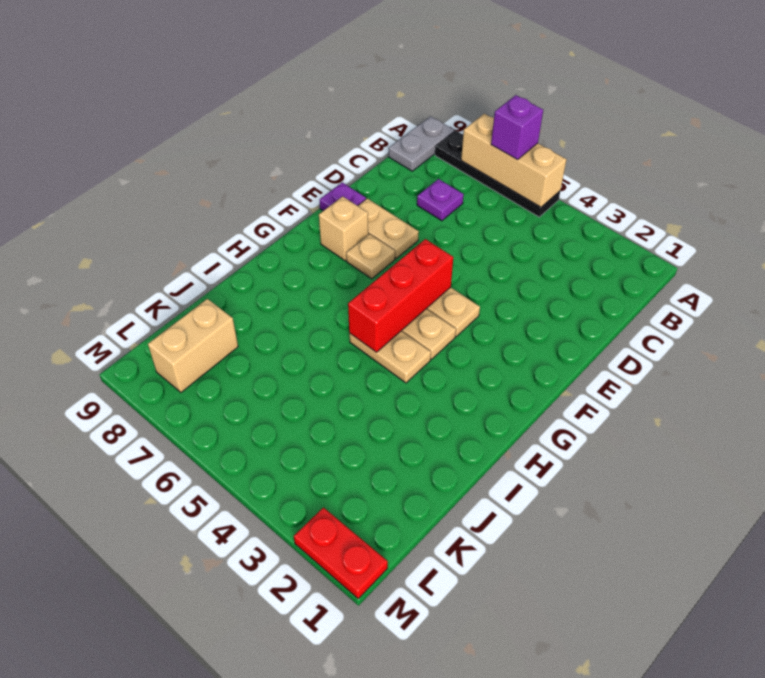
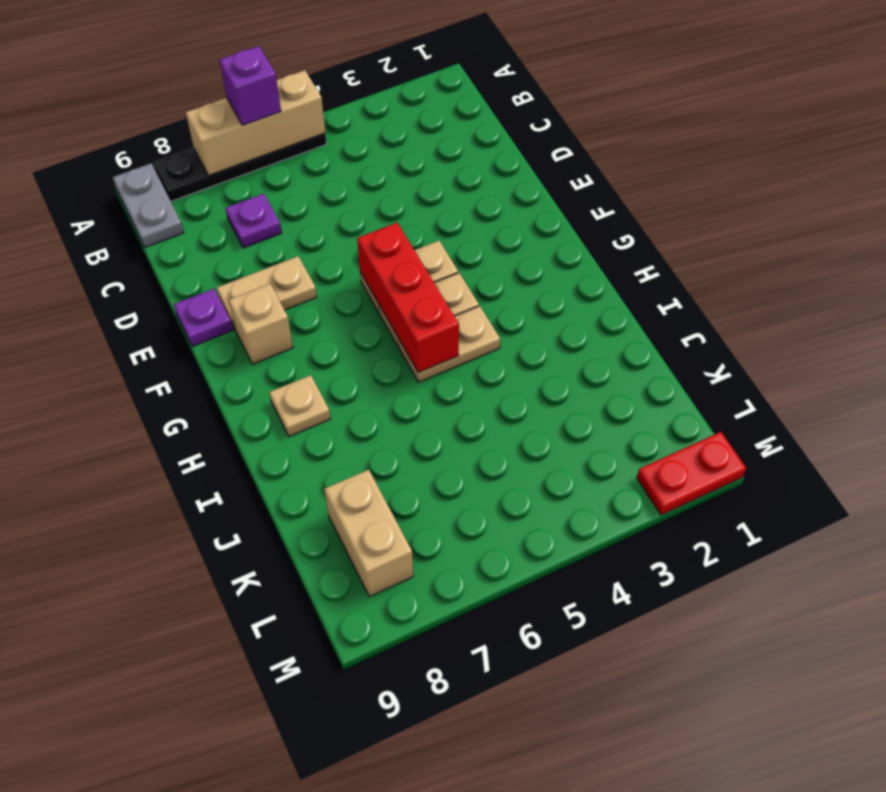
tan 1x1 plate [346,234,395,279] -> tan 1x1 plate moved to [269,375,330,436]

